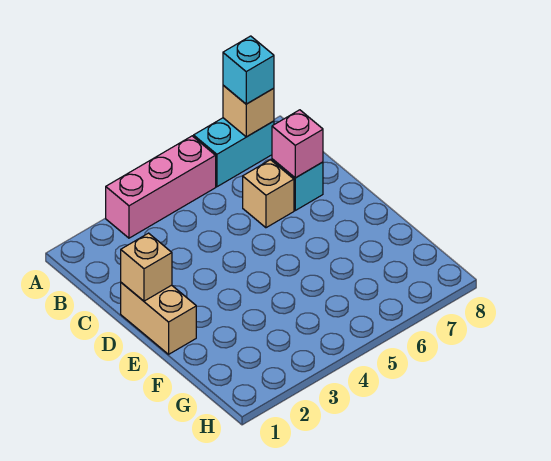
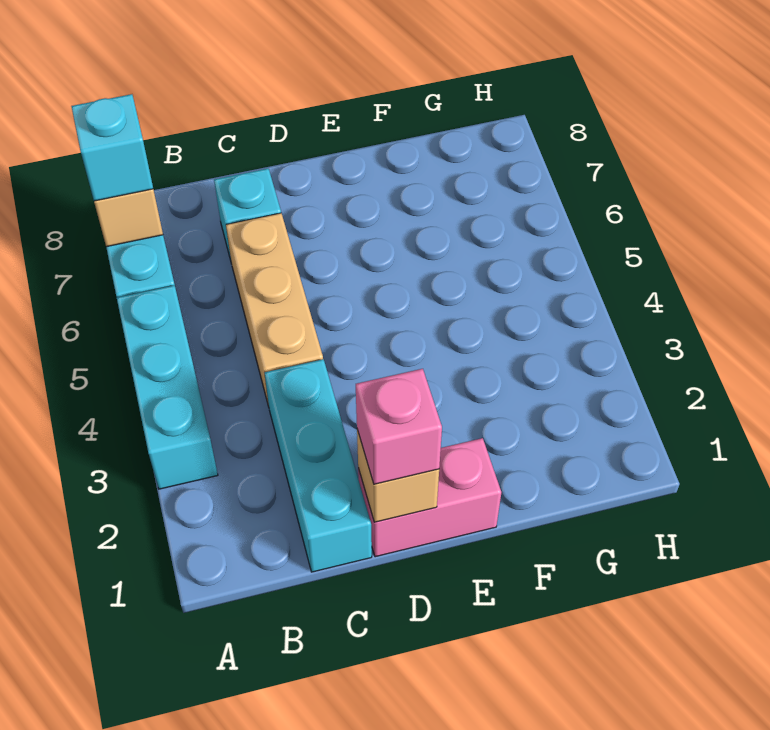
pink 1x3 brick [106,136,216,238] -> cyan 1x3 brick [117,285,218,489]
none -> cyan 1x3 brick [265,359,372,572]
tan 1x1 brick [243,160,294,228] -> tan 1x3 brick [226,213,323,407]
pink 1x1 brick [272,110,323,178] -> pink 1x1 brick moved to [356,369,442,484]
tan 1x2 brick [121,283,196,354] -> pink 1x2 brick [358,438,501,557]

